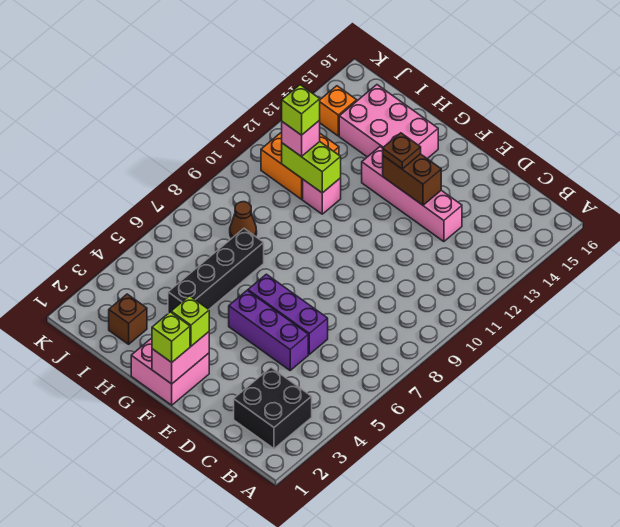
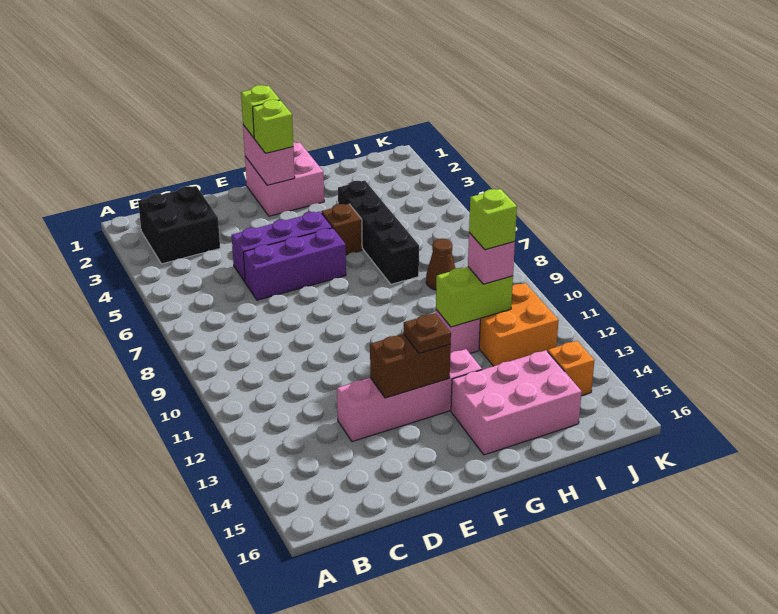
brown 1x1 brick [109,294,147,344] -> brown 1x1 brick moved to [321,204,362,255]

